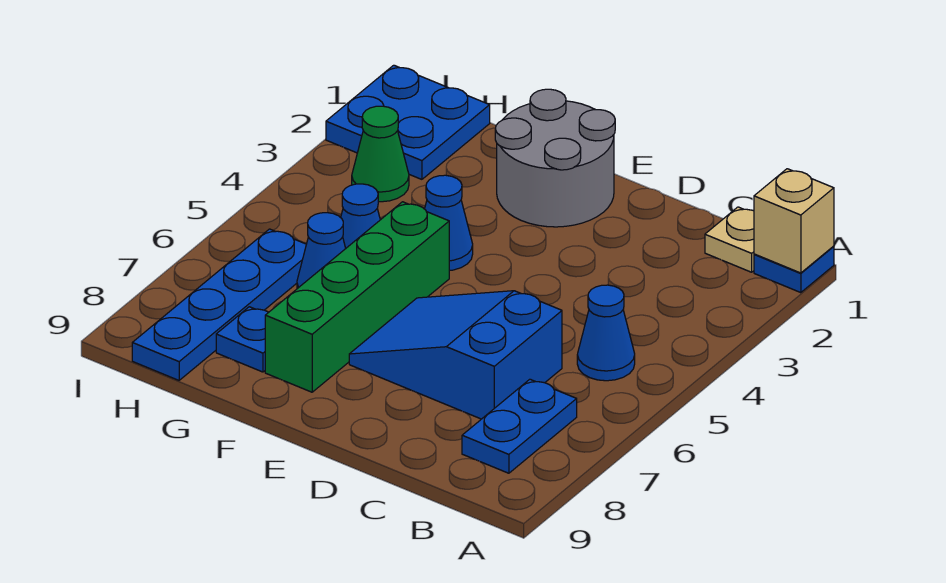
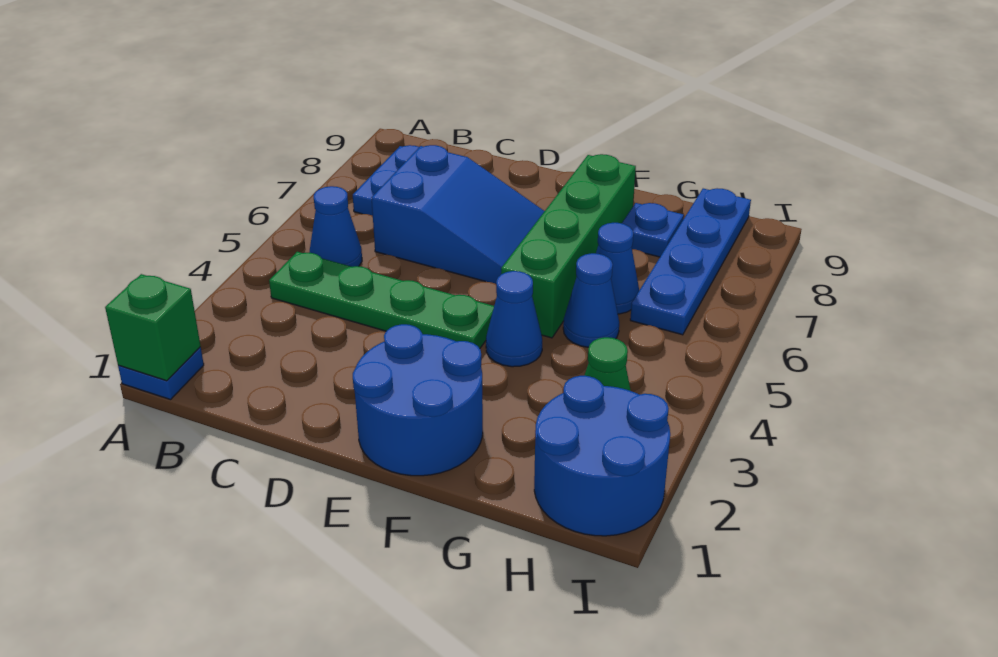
tan 1x1 brick [754,169,834,273] -> green 1x1 brick [105,274,201,381]
tan 1x1 plate [705,207,754,272] -> none
none -> green 1x4 plate [269,252,494,348]
grey 2x2 round brick [495,89,615,227] -> blue 2x2 round brick [353,324,483,476]
blue 2x2 plate [326,65,490,179] -> blue 2x2 round brick [534,376,670,536]

